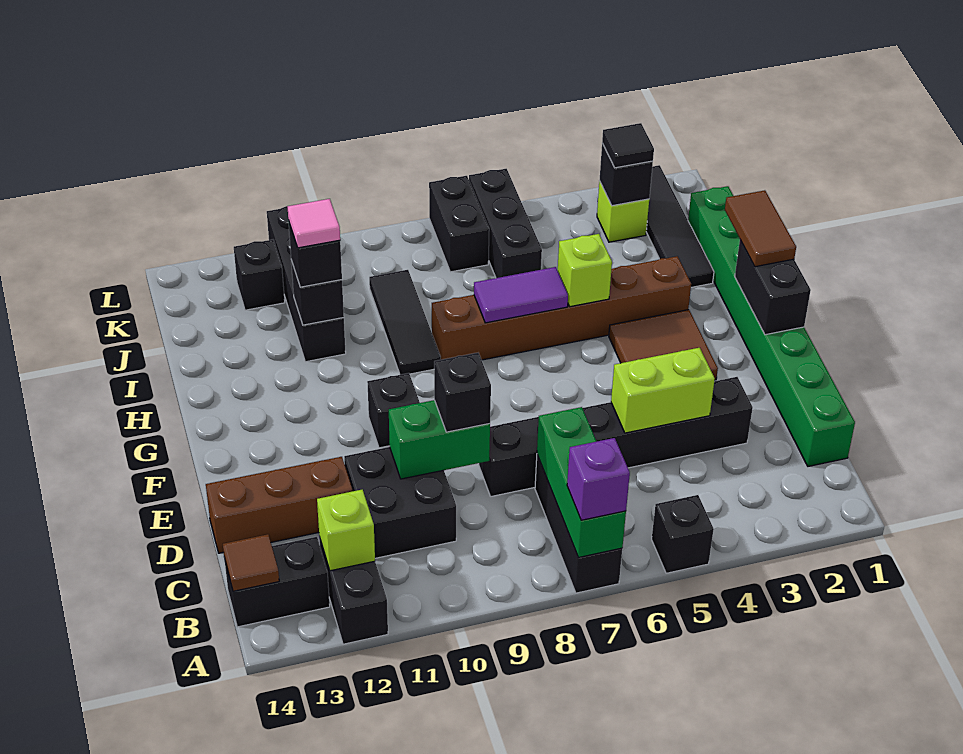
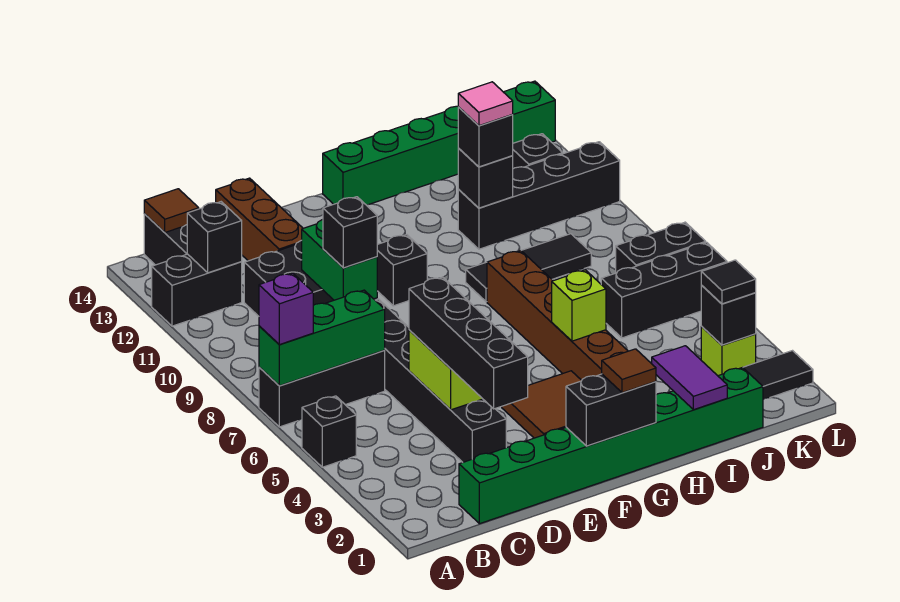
lime 1x1 brick [317,490,375,571] -> black 1x1 brick [187,202,242,273]
none -> black 1x4 brick [409,277,528,409]
brown 1x2 tile [725,190,796,267] -> brown 1x1 tile [602,349,656,393]
none -> green 1x6 brick [323,81,555,205]
purple 1x2 tile [474,267,568,323] -> purple 1x2 tile moved to [652,346,727,410]

